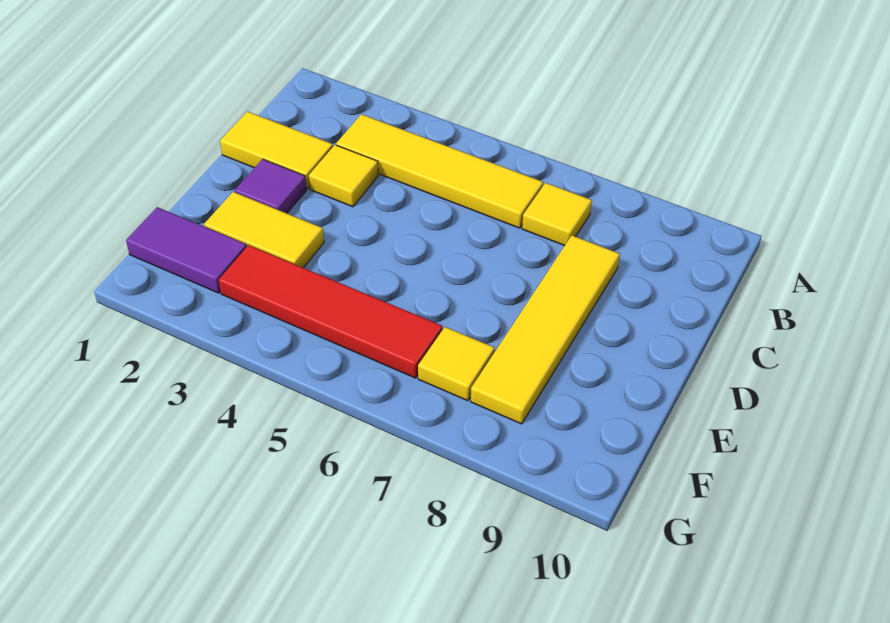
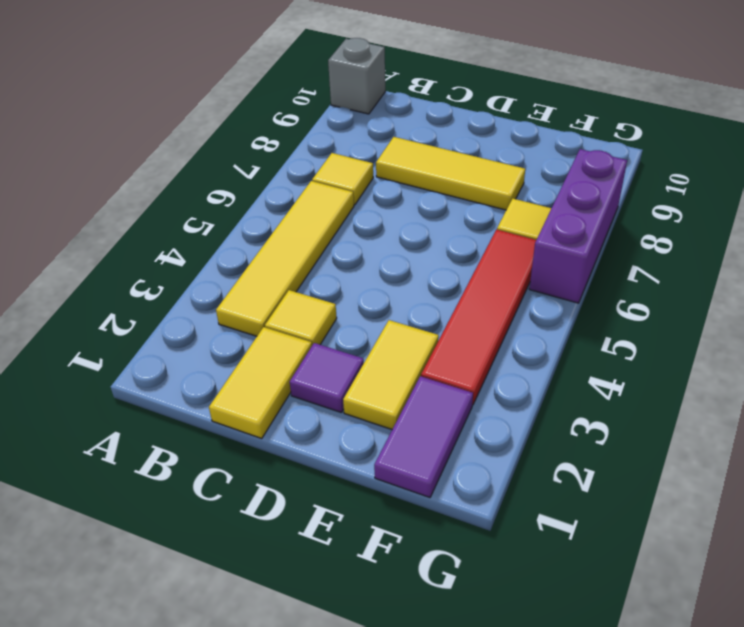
none -> grey 1x1 brick [328,38,385,114]
yellow 1x4 tile [471,236,620,424] -> yellow 1x3 tile [376,137,525,210]
none -> purple 1x3 brick [529,149,627,303]

